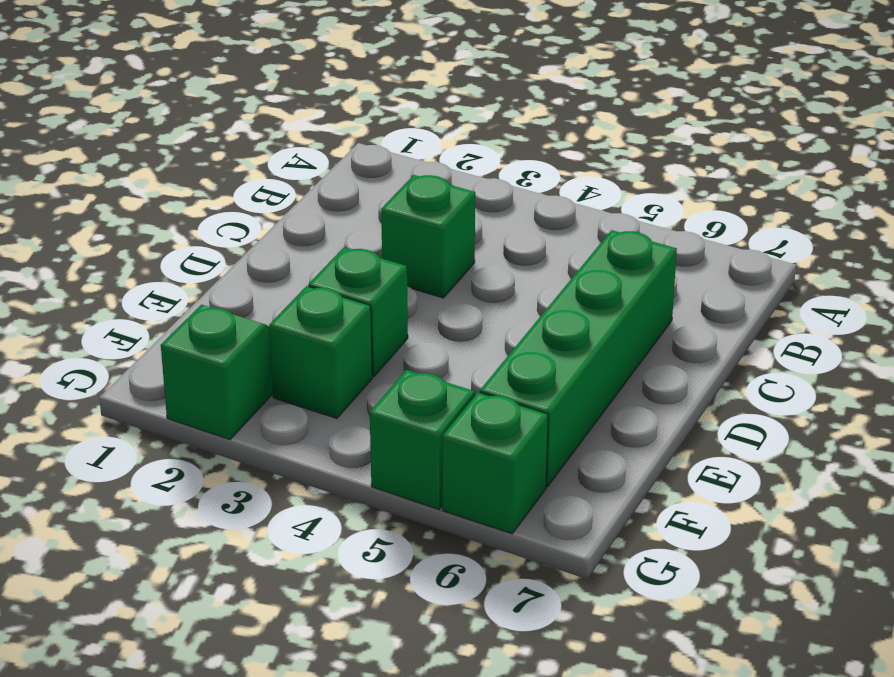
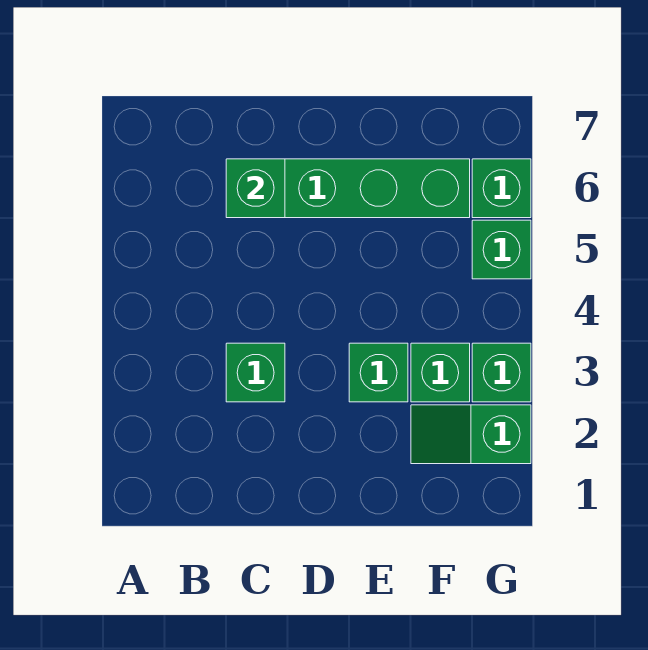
none -> green 1x1 brick [226,159,285,218]
none -> green 1x1 brick [472,343,531,402]

